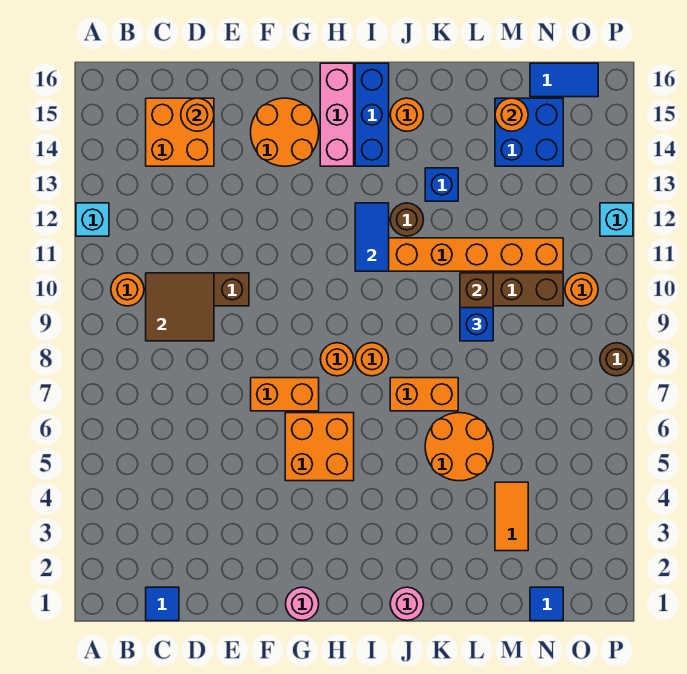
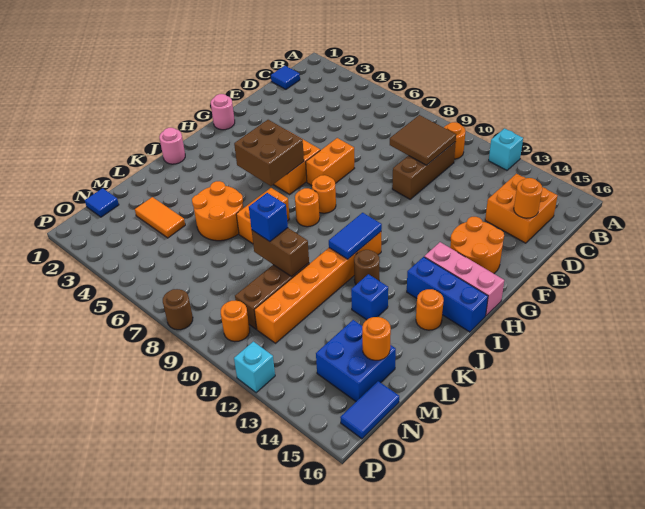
none -> brown 2x2 brick [234,120,304,186]
blue 1x2 tile [355,203,389,271] -> blue 1x2 tile turned to [329,213,382,259]

